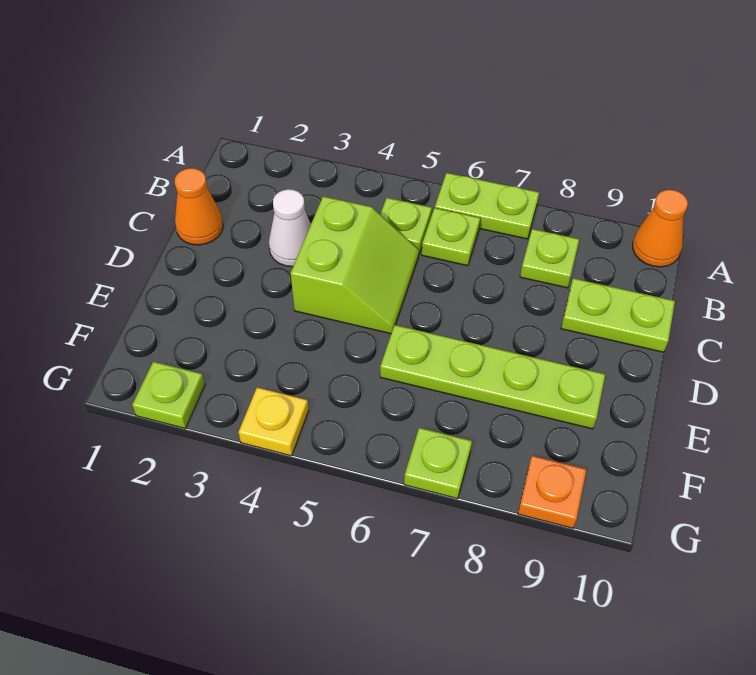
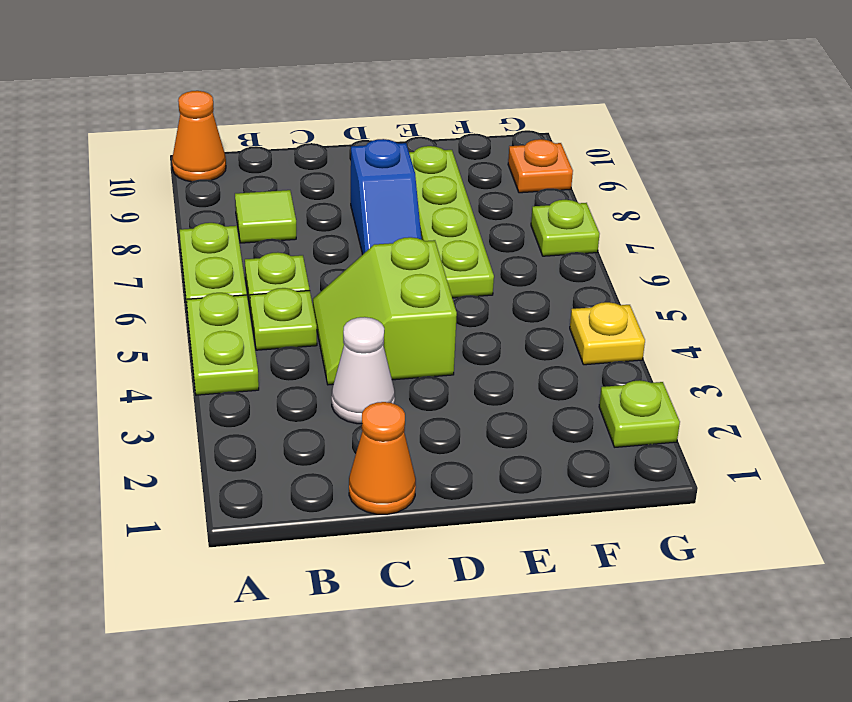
lime 1x1 plate [520,229,579,288] -> lime 1x1 tile [235,190,296,243]
lime 2x2 slope [291,196,419,334] -> lime 2x2 slope turned to [313,237,457,385]
lime 1x2 plate [561,278,675,352] -> lime 1x2 plate moved to [187,293,259,395]
none -> blue 1x2 slope [351,139,421,255]

